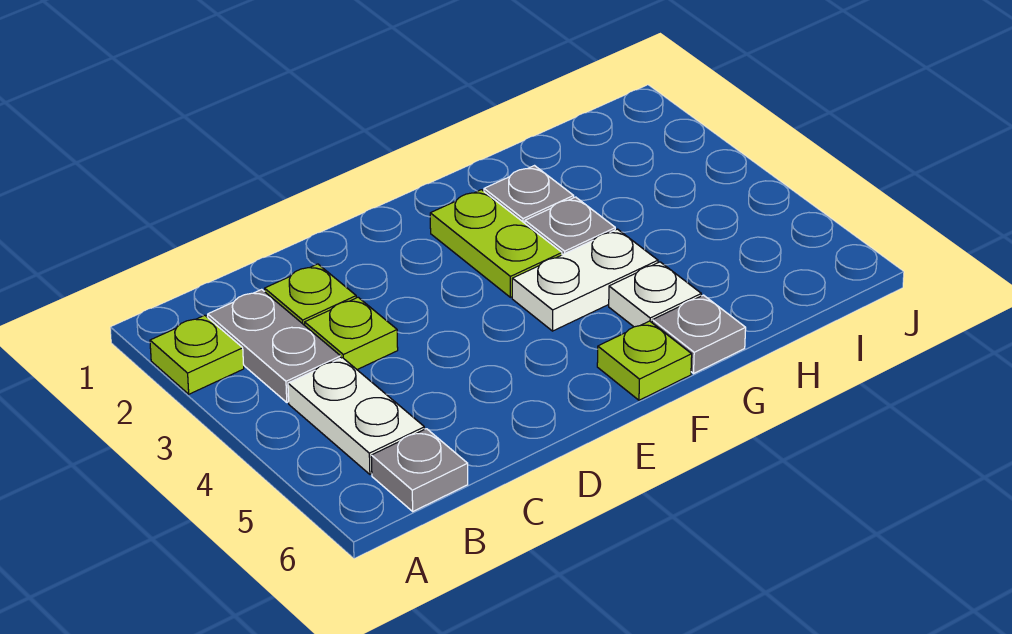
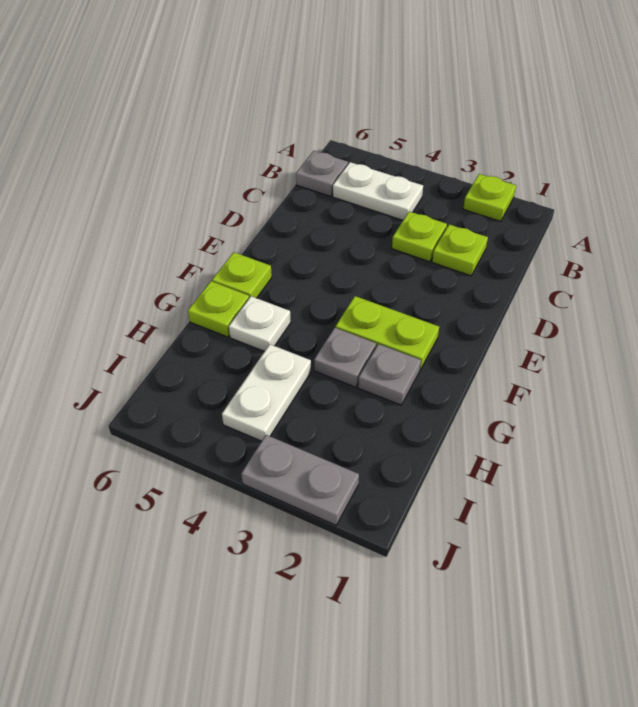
grey 1x2 plate [208,289,341,402] -> grey 1x2 plate moved to [241,435,359,525]
white 1x2 plate [512,229,658,331] -> white 1x2 plate moved to [222,344,311,441]
grey 1x1 plate [652,295,746,373] -> lime 1x1 plate [188,281,249,337]

